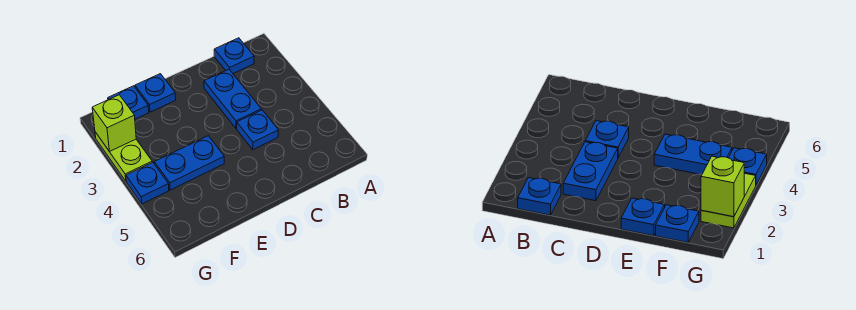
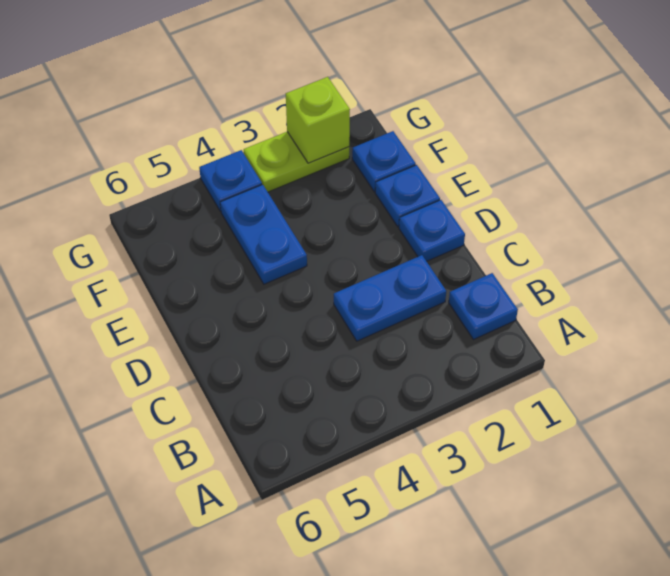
blue 1x1 plate [237,110,279,150] -> blue 1x1 plate moved to [399,200,465,261]

